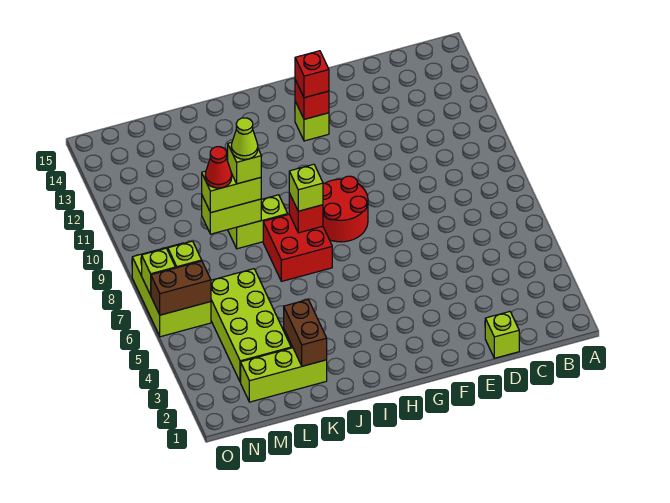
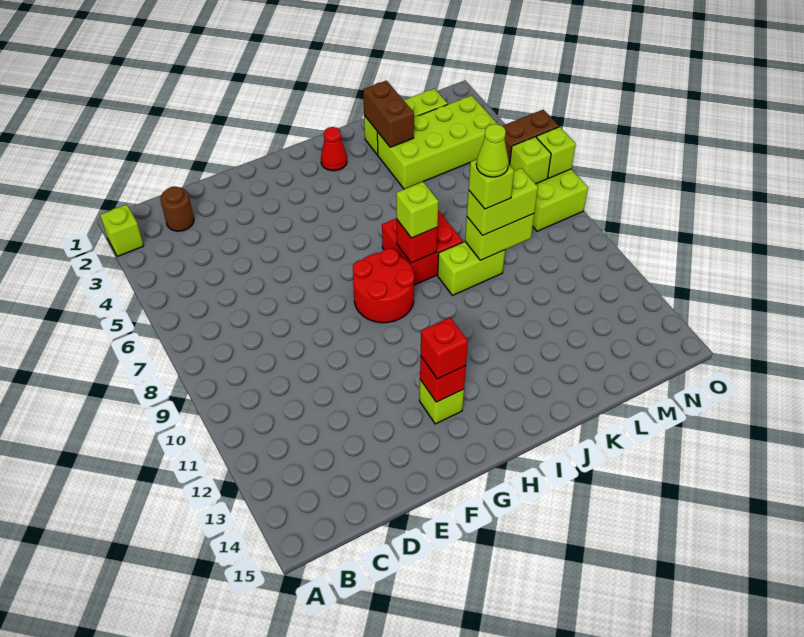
none -> brown 1x1 round brick [160,186,194,231]
lime 1x1 brick [485,312,519,358] -> lime 1x1 brick moved to [100,205,144,256]
lime 2x4 brick [211,269,291,382] -> lime 2x4 brick turned to [377,95,497,189]
red 1x1 cone [205,147,232,188] -> red 1x1 cone moved to [321,127,347,171]

